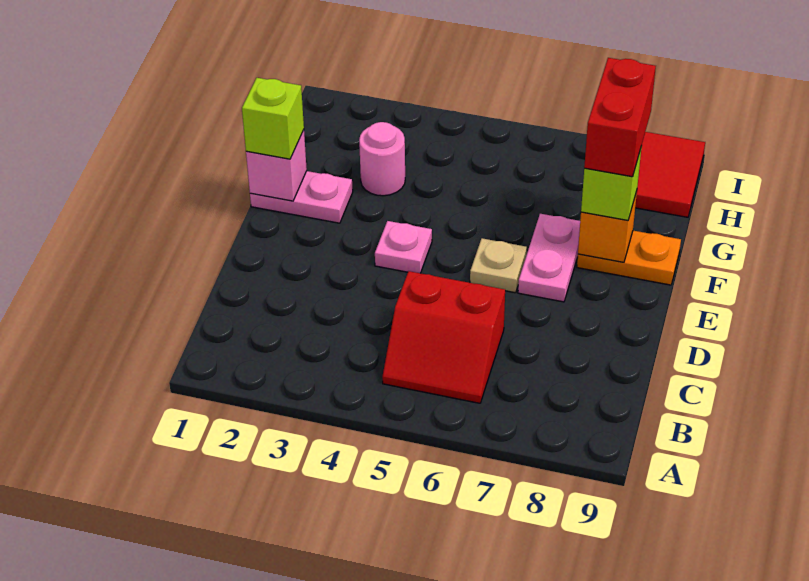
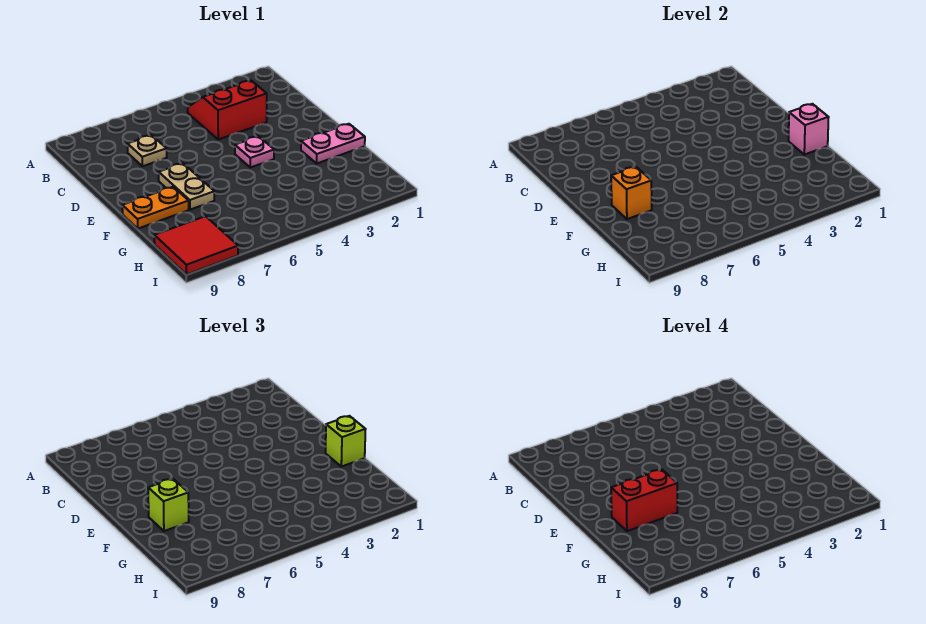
red 2x2 slope [382,271,505,403] -> red 2x2 slope moved to [188,80,267,139]
tan 1x1 plate [470,238,527,293] -> tan 1x1 plate moved to [128,135,167,166]
pink 1x2 plate [518,214,580,302] -> tan 1x2 plate [159,163,214,210]
red 1x2 brick [584,58,656,177] -> red 1x2 brick turned to [611,469,677,531]
pink 1x1 round brick [359,122,405,196] -> none

